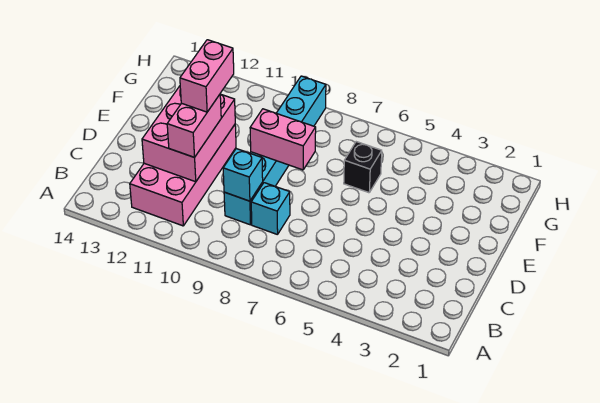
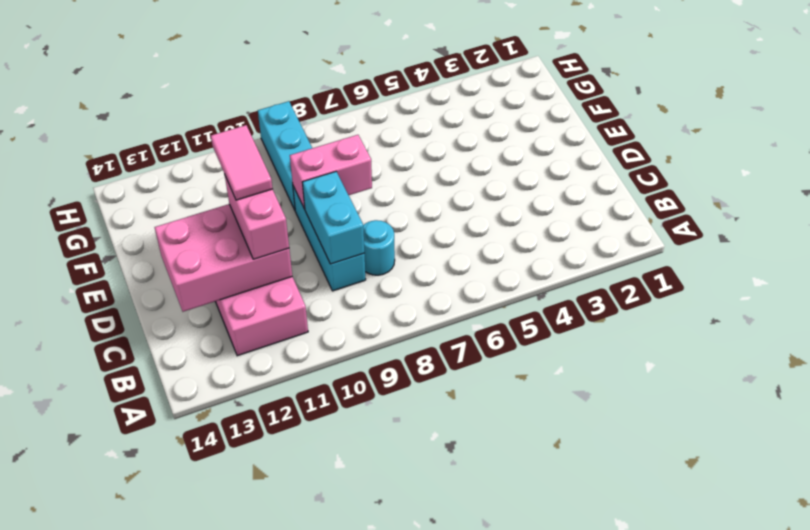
cyan 1x1 brick [251,183,290,235] -> cyan 1x1 round brick [363,220,395,275]
cyan 1x1 brick [223,149,263,201] -> cyan 1x2 brick [302,172,364,264]
pink 2x3 brick [142,86,235,182] -> pink 2x3 brick turned to [155,204,292,312]
pink 1x2 brick [180,40,234,112] -> pink 1x2 tile [211,125,273,200]
black 1x1 brick [344,142,382,193] -> none

